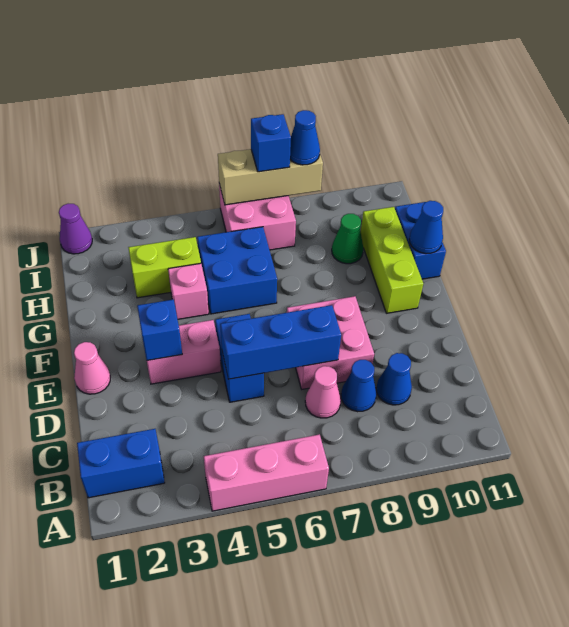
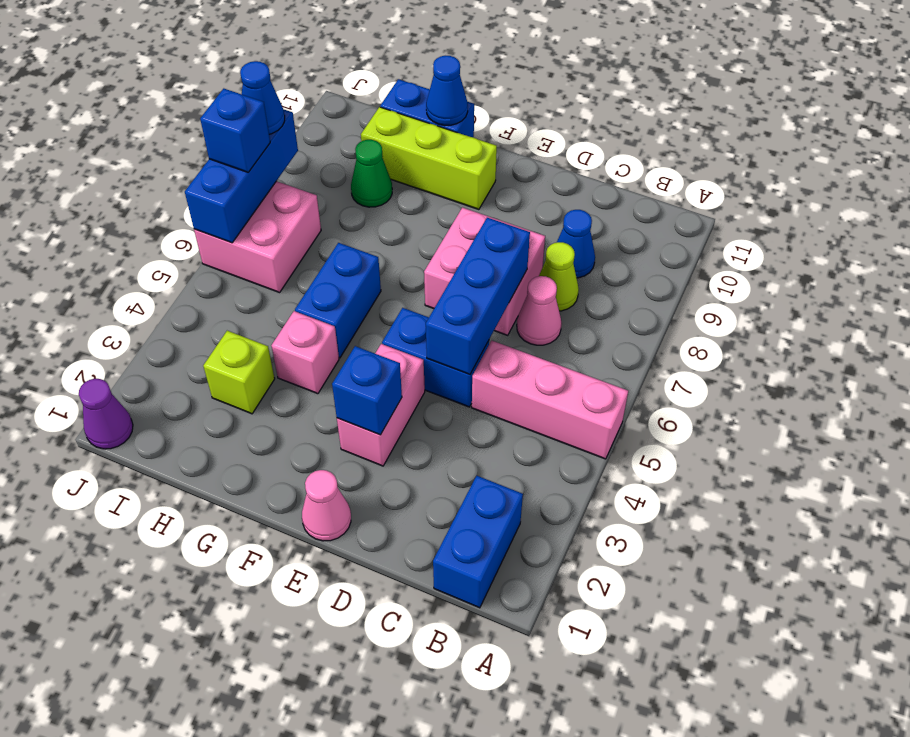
pink 1x3 brick [204,434,329,511] -> pink 1x3 brick turned to [472,340,628,459]
blue 1x1 cone [341,360,377,412] -> lime 1x1 cone [539,242,579,311]
blue 2x2 brick [197,227,277,314] -> blue 1x2 brick [295,243,381,358]
lime 1x2 brick [128,237,201,298] -> lime 1x1 brick [203,331,275,414]
tan 1x3 brick [218,149,323,205] -> blue 1x3 brick [185,110,298,243]

